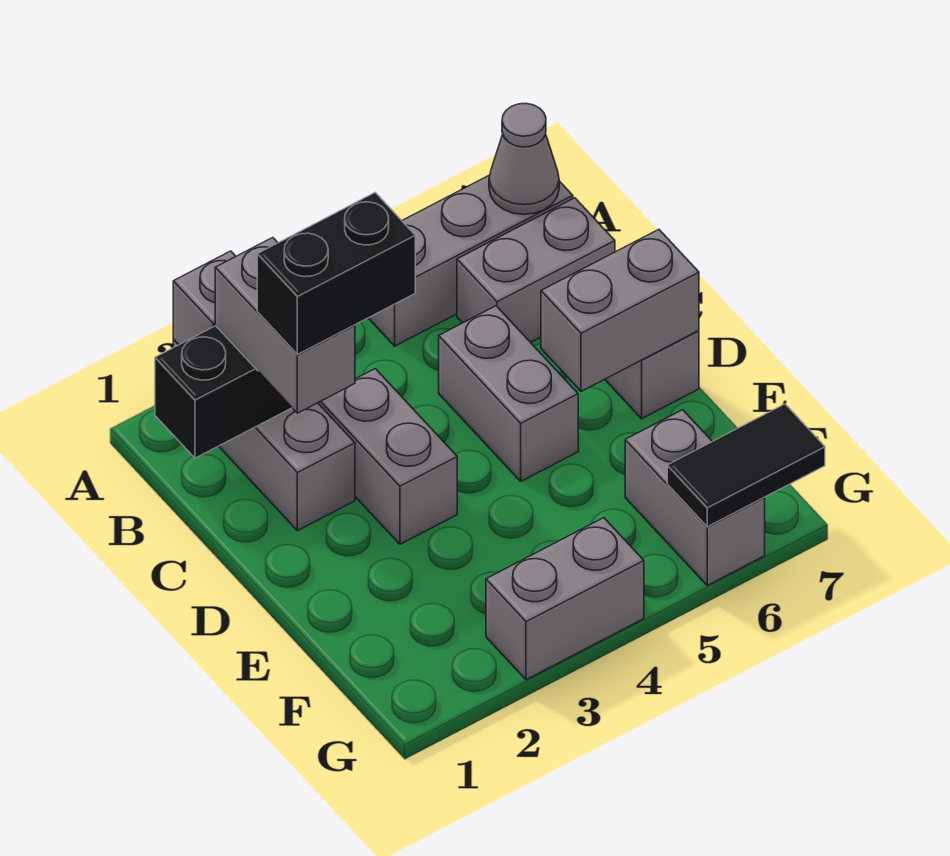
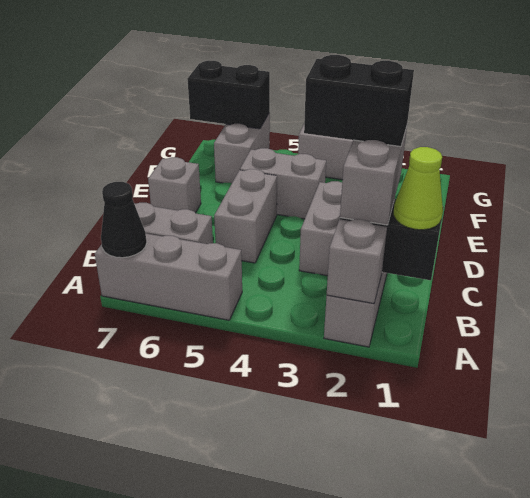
grey 1x1 cone [489,103,559,215] -> black 1x1 cone [101,182,147,258]
none -> lime 1x1 cone [394,147,443,230]
grey 1x2 brick [541,229,699,391] -> grey 1x2 brick moved to [240,148,326,219]
black 1x2 tile [667,404,825,527] -> black 1x2 brick [188,61,270,129]

